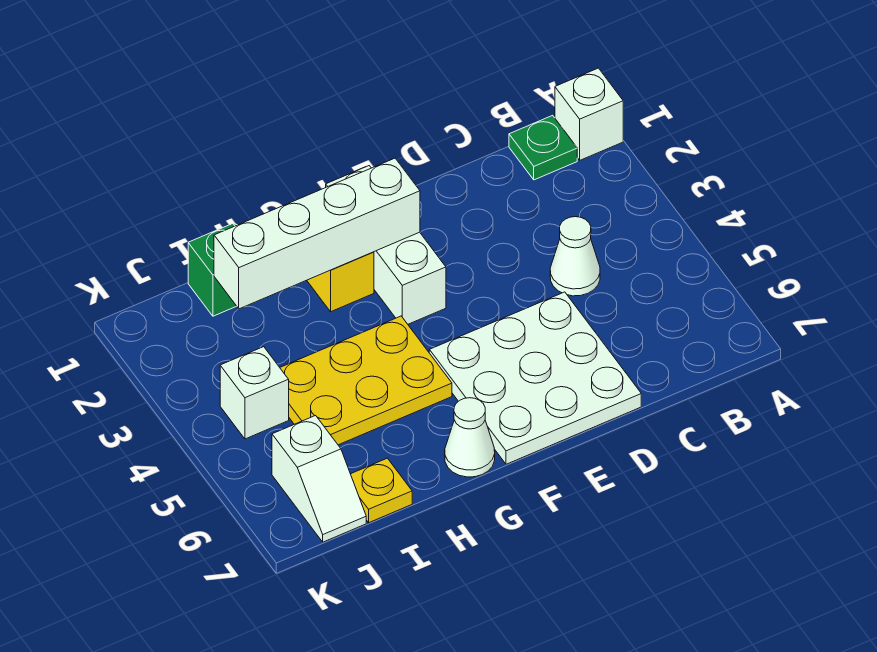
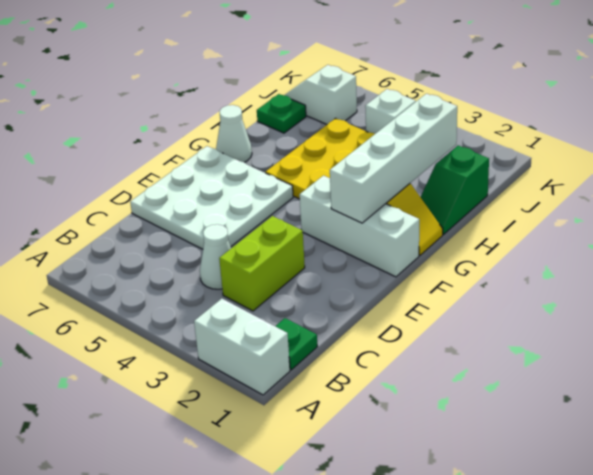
white 1x1 brick [555,68,623,160] -> white 1x2 brick [194,299,290,395]
none -> lime 1x2 brick [219,216,305,311]
yellow 1x1 plate [351,458,412,523] -> green 1x1 plate [257,94,306,133]

